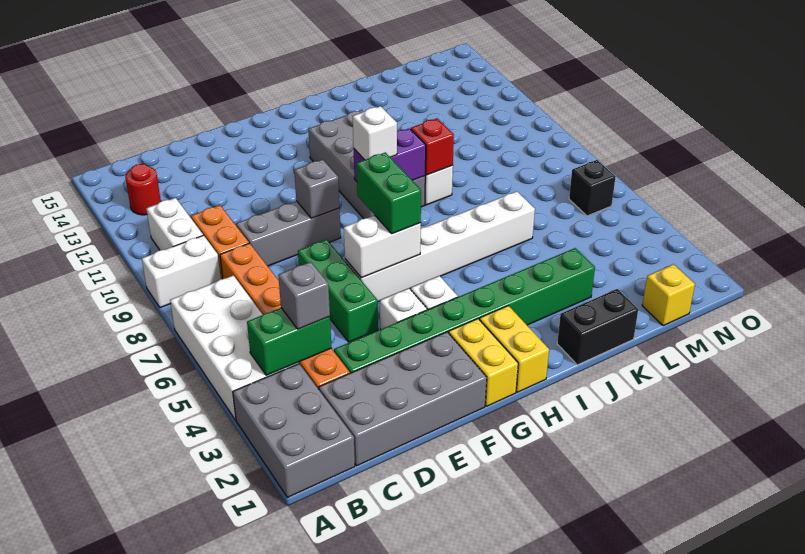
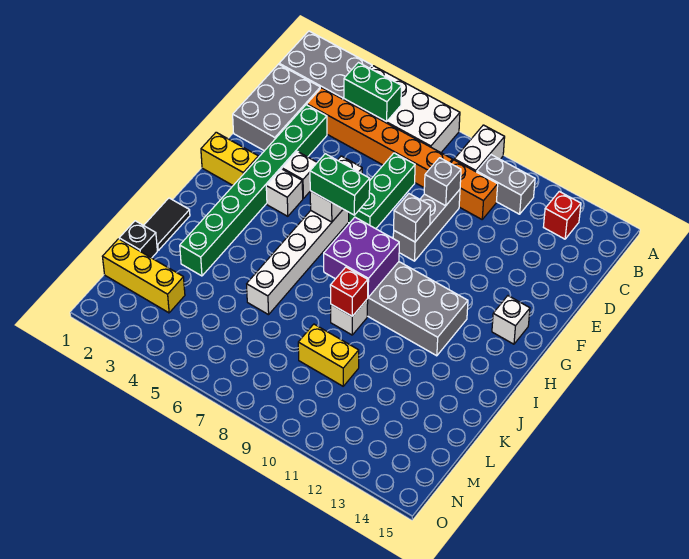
green 1x2 brick [247,308,332,375] -> green 1x2 brick turned to [344,63,401,122]
white 1x2 brick [146,198,203,250] -> grey 1x2 brick [477,155,535,214]
red 1x1 round brick [125,164,161,215] -> red 1x1 brick [544,192,581,239]
grey 2x4 brick [319,332,487,466] -> grey 2x3 brick [233,64,320,151]
grey 1x1 brick [278,262,330,329] -> grey 1x1 brick moved to [424,158,461,206]
green 1x3 brick [298,240,378,342] -> green 1x3 brick turned to [349,153,415,229]
yellow 1x2 brick [480,306,549,392] -> yellow 1x2 brick moved to [298,324,359,386]
purple 1x2 brick [354,128,426,182] -> purple 2x2 brick [324,217,399,297]
white 1x1 brick [353,106,397,160] -> white 1x1 brick moved to [492,296,530,344]
black 1x2 brick [557,289,638,365] -> black 1x2 tile [144,198,190,250]
yellow 1x1 brick [642,264,695,326] -> yellow 1x3 brick [103,239,185,313]
black 1x1 brick [569,160,616,216] -> black 1x1 brick moved to [119,221,157,258]

